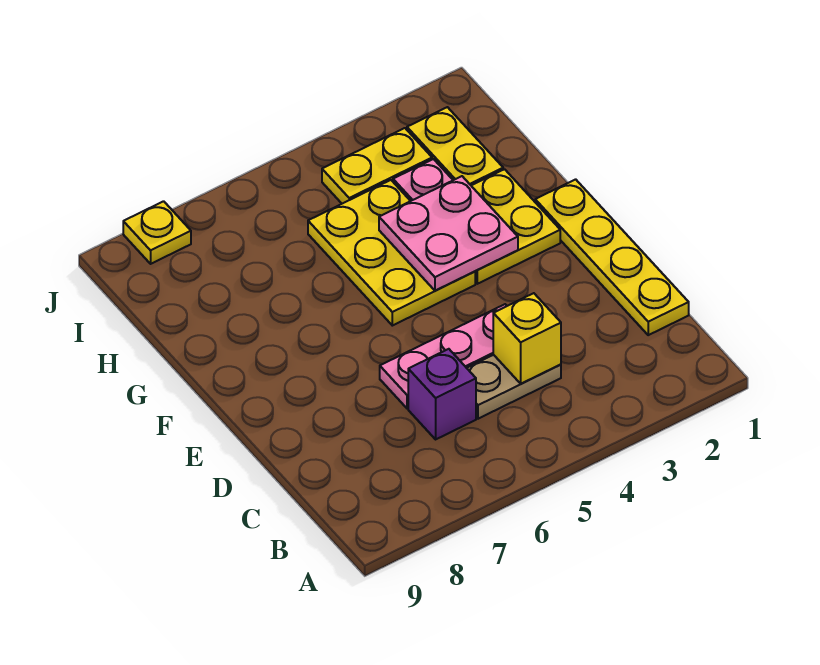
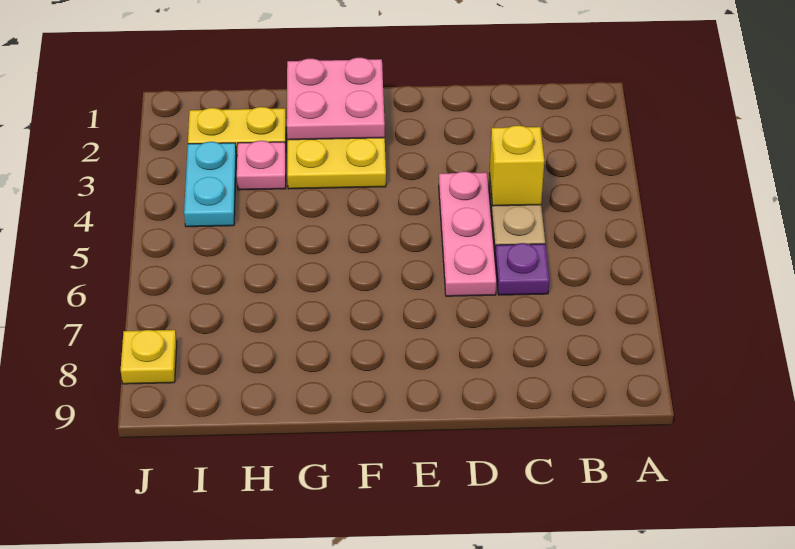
yellow 1x4 plate [535,179,689,335] -> none
purple 1x1 brick [408,349,476,439] -> purple 1x1 plate [495,243,549,295]
pink 2x2 plate [379,176,518,291] -> pink 2x2 plate moved to [287,58,385,140]
yellow 2x3 plate [308,180,475,326] -> none
yellow 1x2 plate [322,128,432,204] -> cyan 1x2 plate [184,142,236,227]

